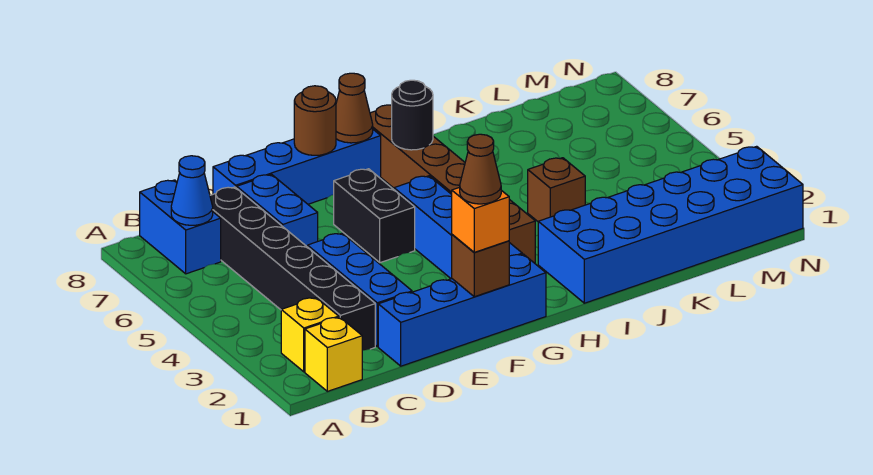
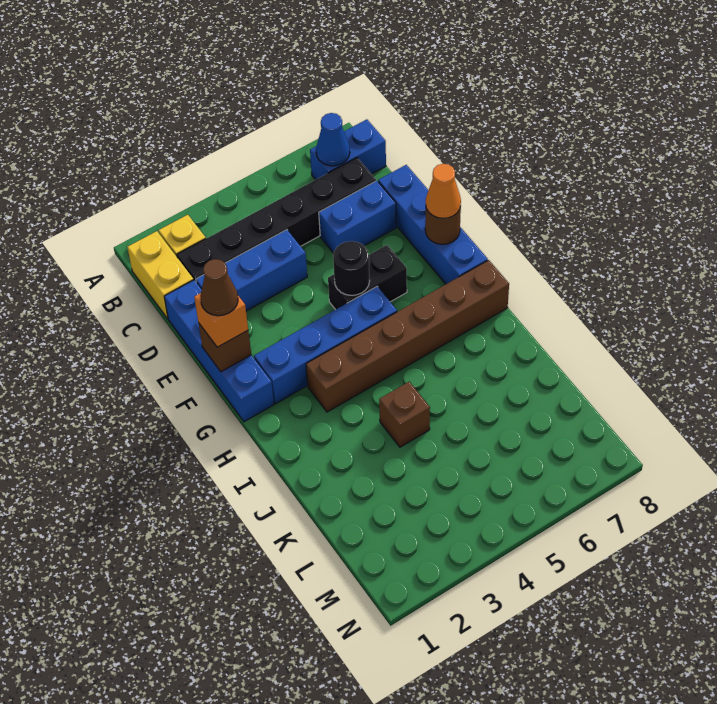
yellow 1x1 brick [305,317,362,391] -> yellow 1x2 brick [127,231,193,319]
none -> orange 1x1 cone [426,164,461,218]
brown 1x1 cone [336,73,373,143] -> none
black 1x1 round brick [392,80,433,150] -> black 1x1 round brick moved to [333,241,370,295]
blue 2x6 brick [538,146,803,303] -> none

